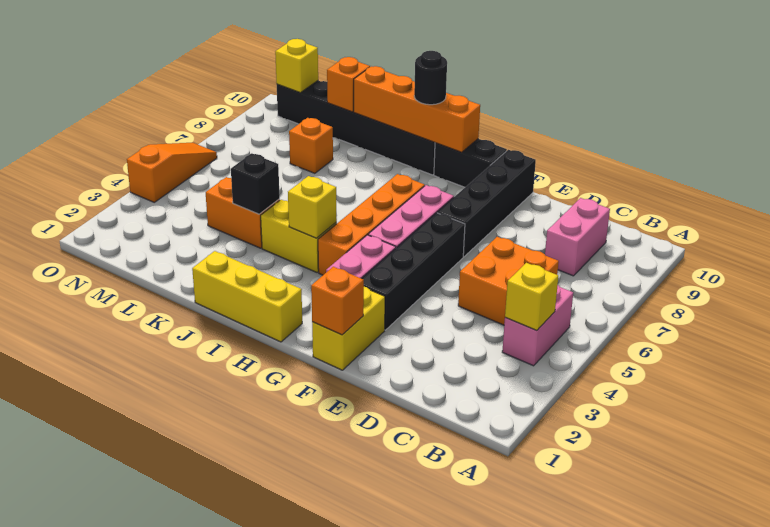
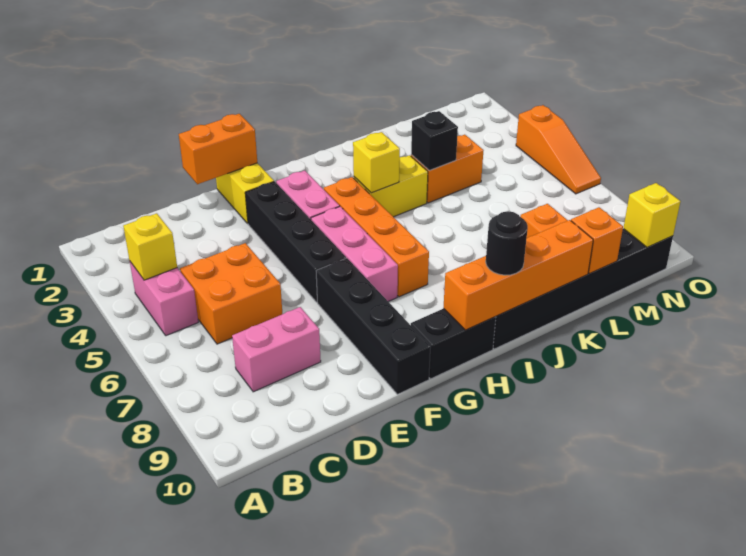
pink 1x2 brick [545,198,610,276] -> pink 1x2 brick turned to [232,307,321,392]
orange 1x1 brick [311,267,364,335] -> orange 1x2 brick [179,114,257,184]
yellow 1x3 brick [192,251,302,342] -> none

